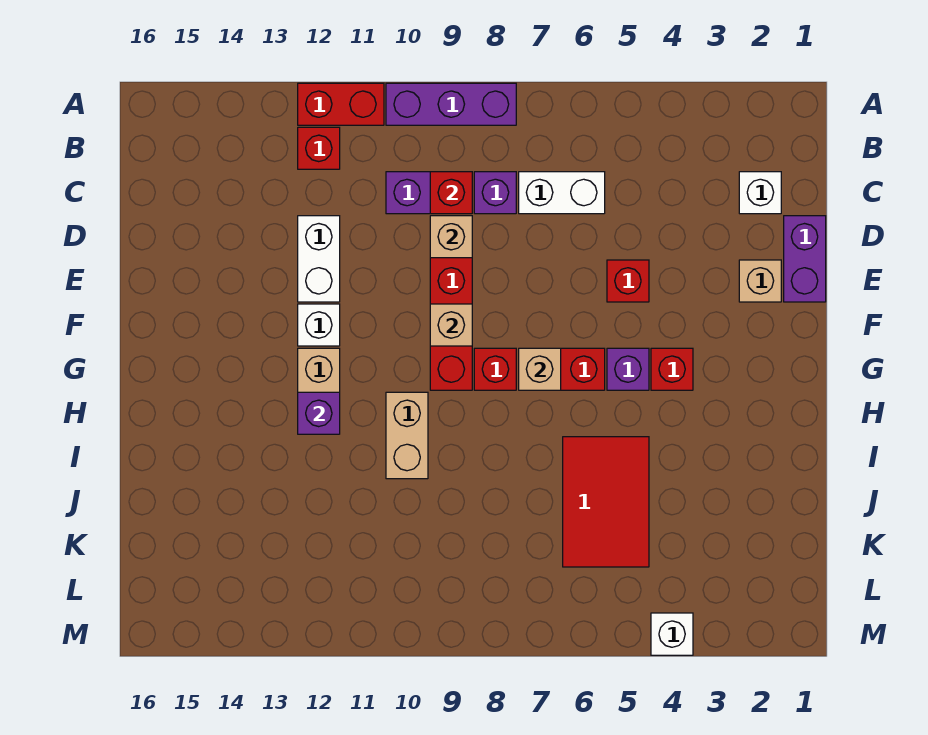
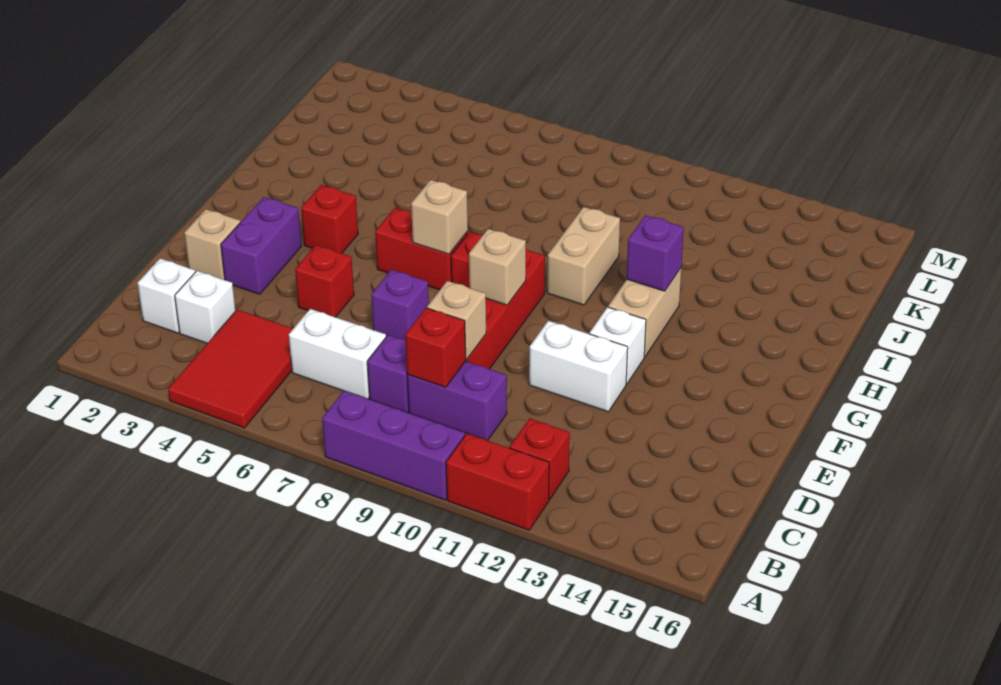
purple 1x2 brick [784,216,826,302] -> purple 1x2 brick moved to [221,197,302,294]
white 1x2 brick [298,216,340,302] -> white 1x2 brick turned to [529,321,628,412]
purple 1x1 brick [607,348,649,390] -> purple 1x1 brick moved to [371,270,429,341]
red 2x3 tile [563,437,649,567] -> red 2x3 tile moved to [168,310,293,428]
white 1x1 brick [651,613,693,655] -> white 1x1 brick moved to [175,271,235,343]

